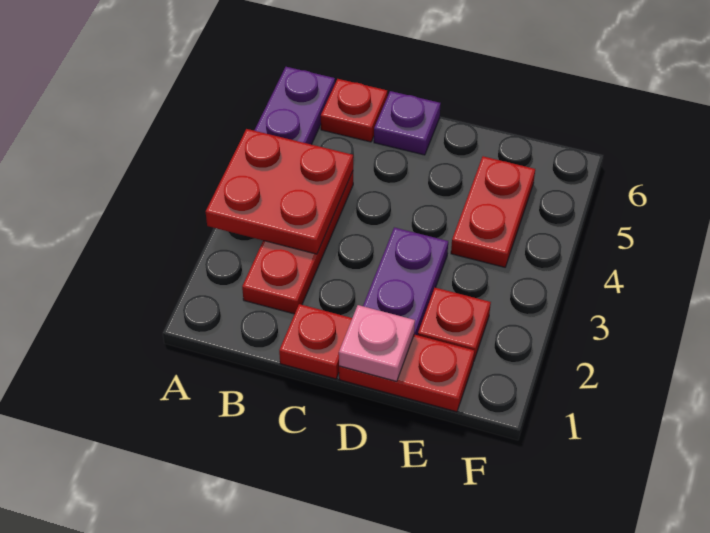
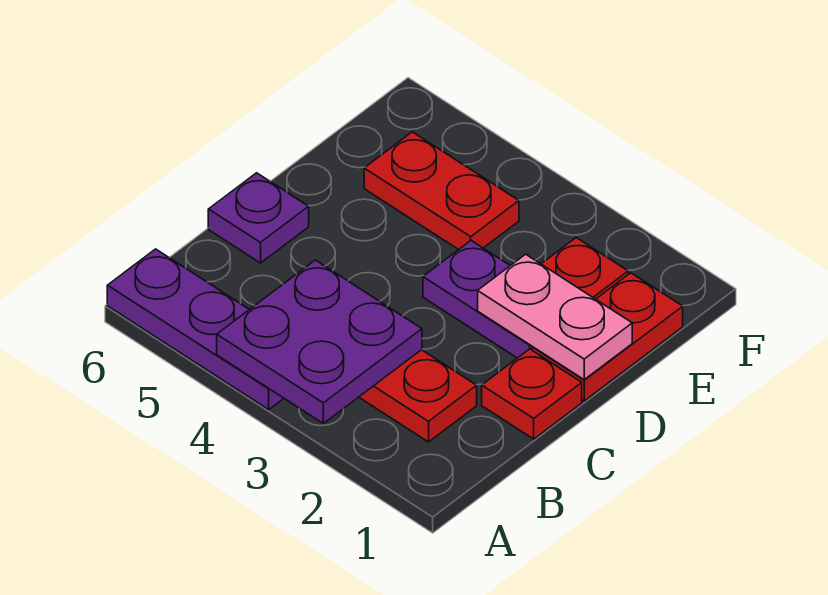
red 2x2 plate [206,129,353,254] -> purple 2x2 plate [217,260,422,423]
red 1x1 plate [321,79,387,142] -> none
pink 1x1 plate [339,305,415,381] -> pink 1x2 plate [478,254,632,380]

